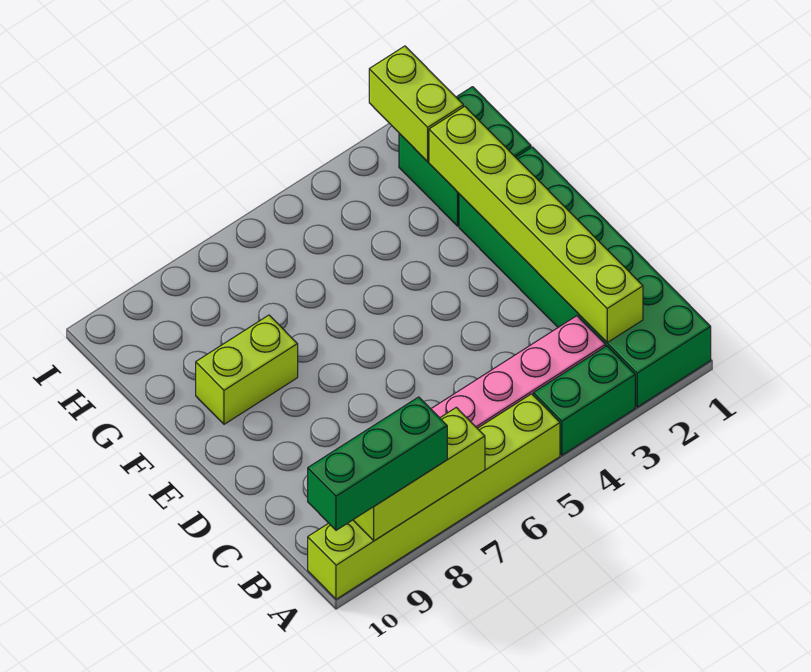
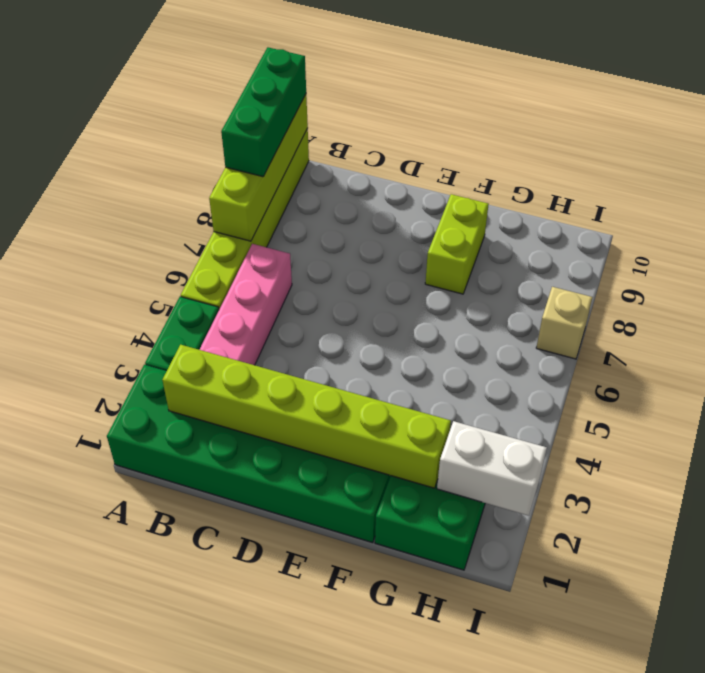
lime 1x3 brick [353,407,485,541] -> lime 1x4 brick [209,94,308,241]
lime 1x2 brick [369,46,463,162] -> white 1x2 brick [437,421,547,516]
none -> tan 1x1 brick [536,287,593,359]

